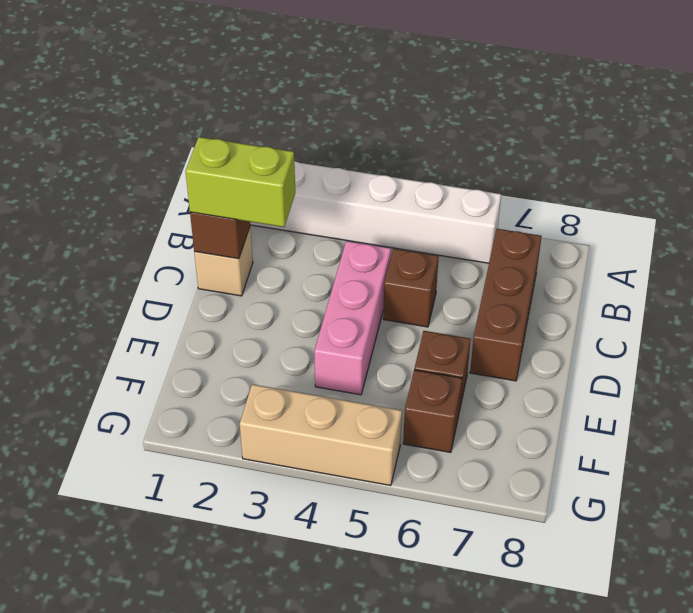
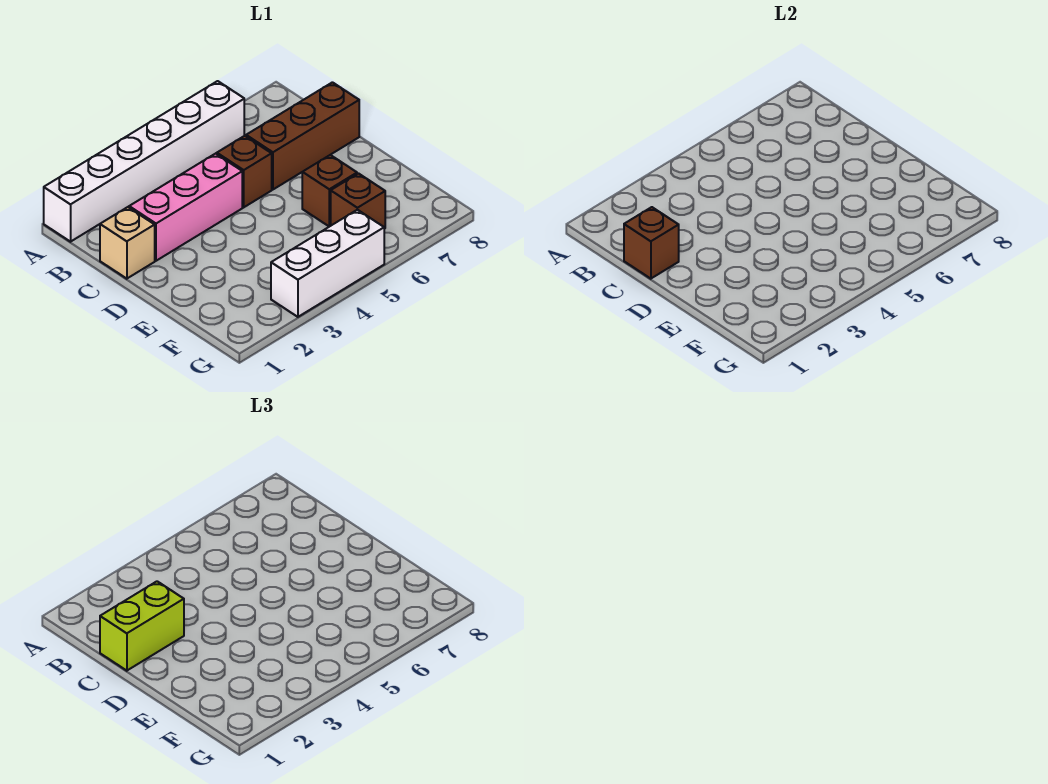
brown 1x3 brick [470,229,542,381] -> brown 1x3 brick turned to [246,82,359,189]
pink 1x3 brick [314,241,391,395] -> pink 1x3 brick turned to [129,154,242,261]
tan 1x3 brick [240,384,402,486] -> white 1x3 brick [271,210,384,317]

